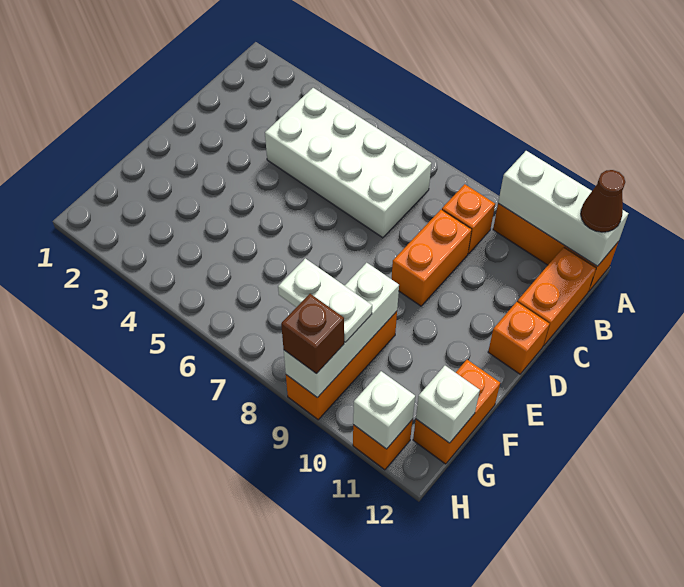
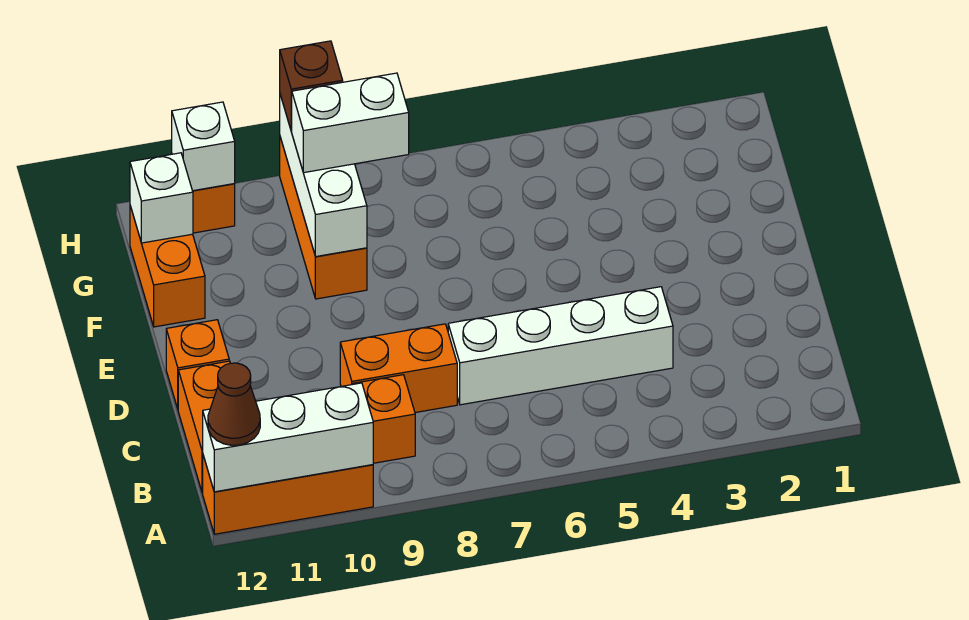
white 2x4 brick [265,88,432,238] -> white 1x4 brick [448,287,673,405]
orange 1x2 brick [392,210,472,306] -> orange 1x2 brick turned to [340,324,457,413]
white 1x2 plate [278,258,372,342] -> white 1x2 brick [292,73,409,173]

